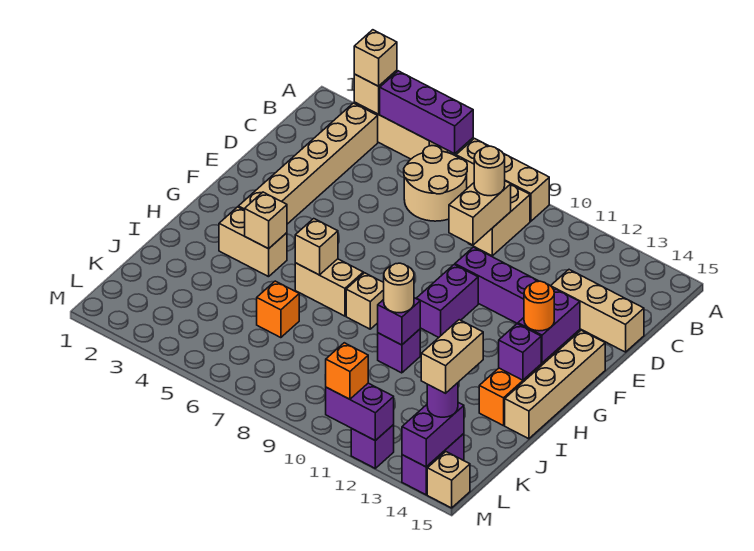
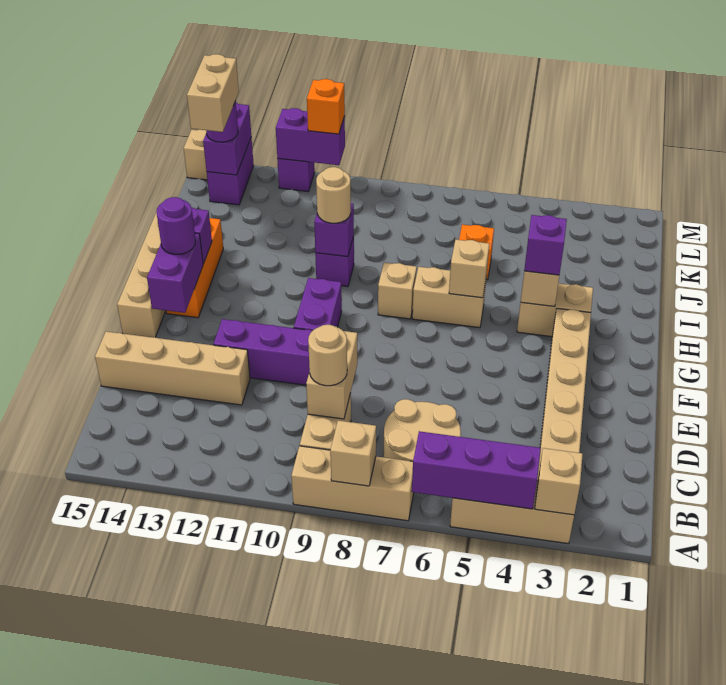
tan 1x1 brick [354,30,397,86] -> tan 1x1 brick moved to [330,420,376,486]
tan 1x3 brick [551,270,644,352] -> tan 1x4 brick [95,331,250,405]
orange 1x1 round brick [524,281,554,331] -> purple 1x1 round brick [156,197,196,254]
none -> purple 1x1 brick [524,215,567,275]

